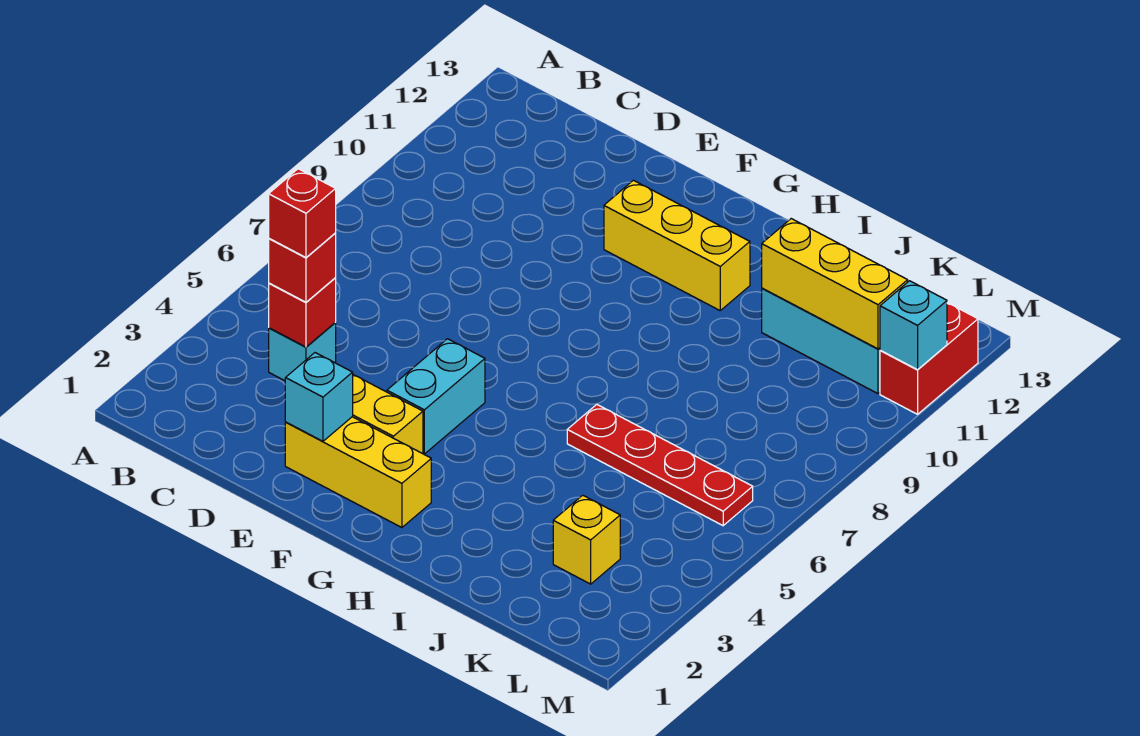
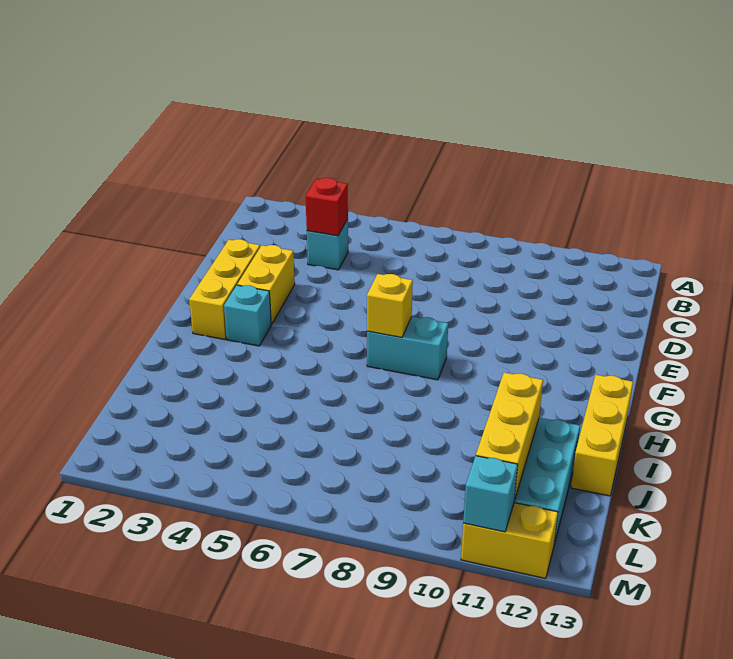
red 1x1 brick [269,233,336,302] -> none
red 1x1 brick [269,169,336,257] -> none
cyan 1x1 brick [285,353,353,441] -> cyan 1x1 brick moved to [224,285,271,346]
cyan 1x2 brick [387,339,485,454] -> cyan 1x2 brick moved to [367,317,448,380]
yellow 1x3 brick [604,180,750,310] -> yellow 1x3 brick moved to [571,375,633,496]
red 1x4 plate [567,405,753,526] -> none
yellow 1x1 brick [553,495,620,584] -> yellow 1x1 brick moved to [367,274,413,337]
red 1x2 brick [880,303,978,414] -> yellow 1x2 brick [461,503,558,578]

